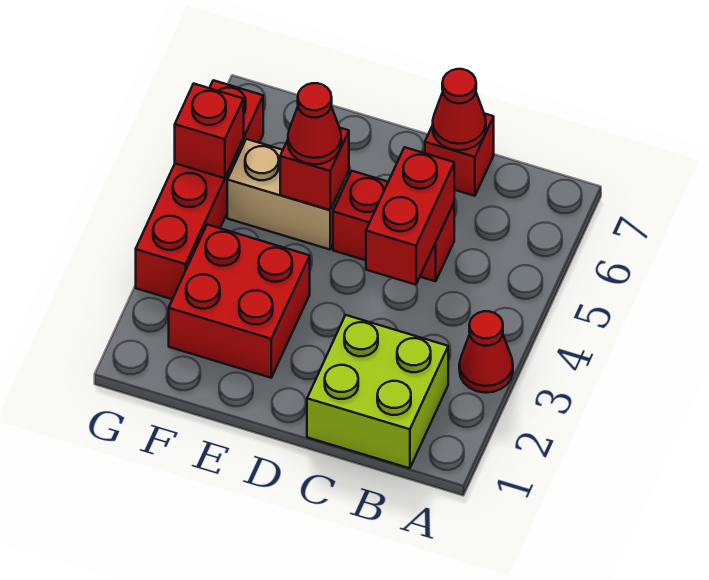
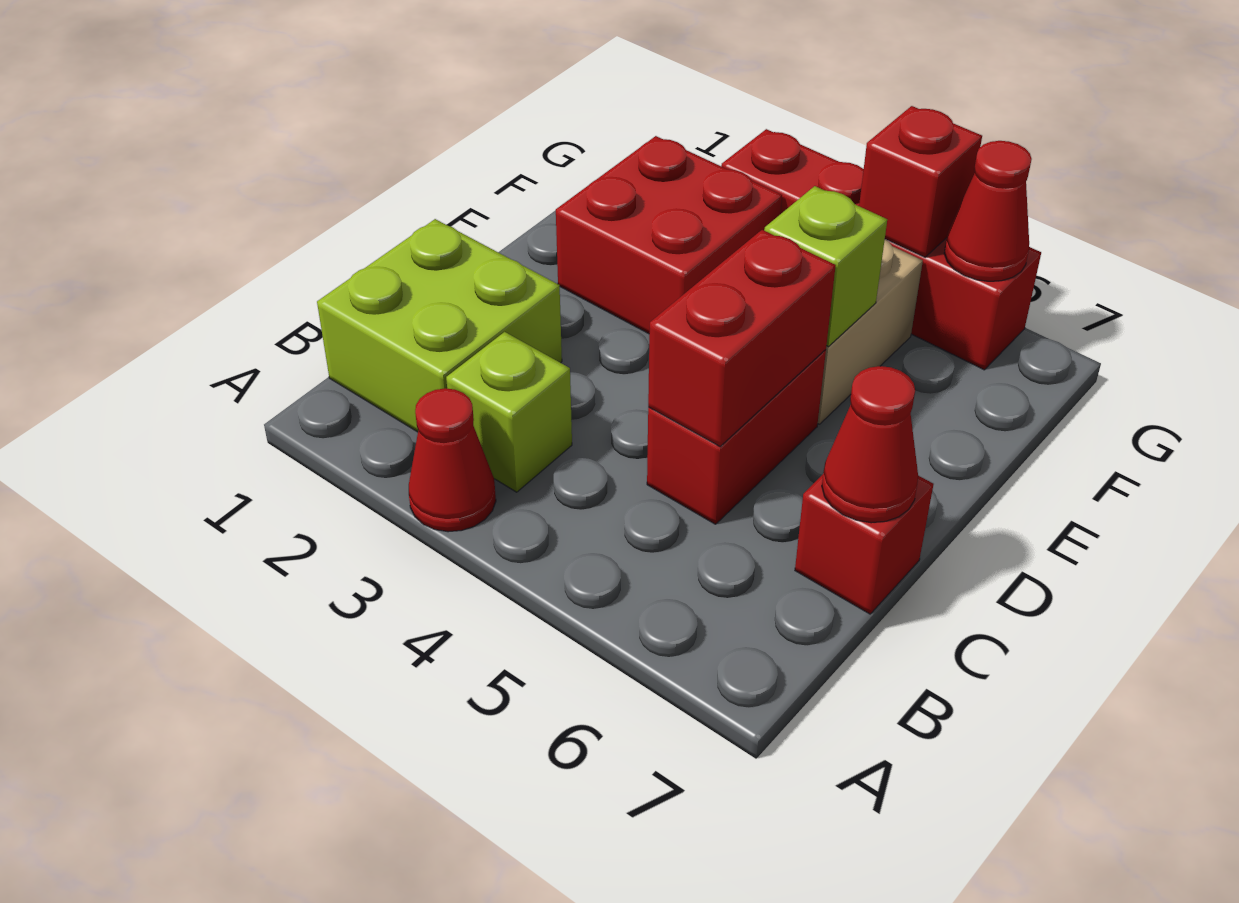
none -> lime 1x1 brick [446,332,572,492]
red 1x2 brick [366,147,454,285] -> red 1x2 brick turned to [648,230,836,446]
red 1x1 brick [280,128,349,210] -> lime 1x1 brick [764,186,887,347]
red 1x1 cone [288,83,341,164] -> red 1x1 cone moved to [944,141,1032,281]

